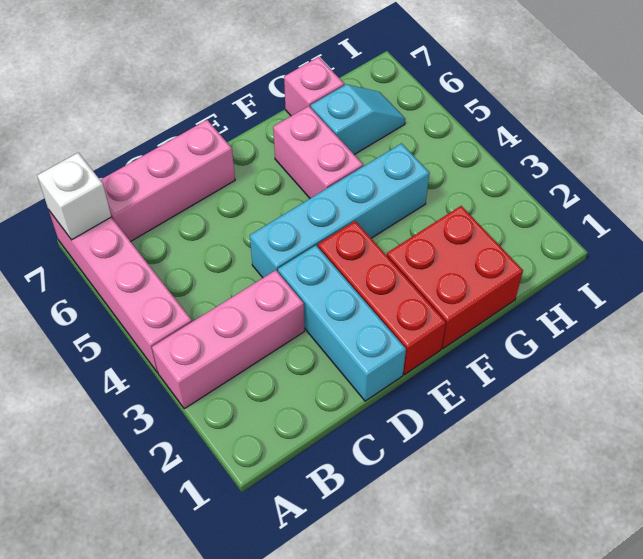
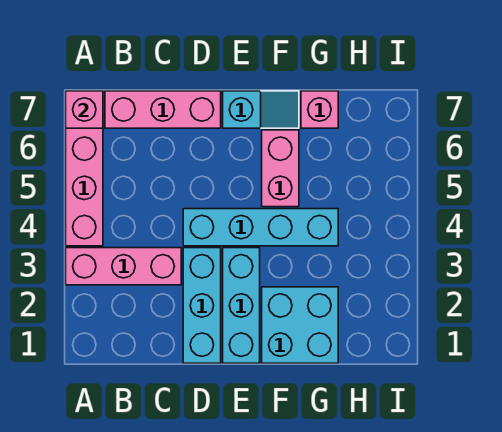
white 1x1 brick [37,153,111,240] -> pink 1x1 brick [66,91,103,128]
red 1x3 brick [318,221,446,374] -> cyan 1x3 brick [223,248,260,363]
red 2x2 brick [387,206,523,348] -> cyan 2x2 brick [262,287,338,363]
cyan 1x2 slope [311,84,405,155] -> cyan 1x2 slope moved to [223,91,299,128]

